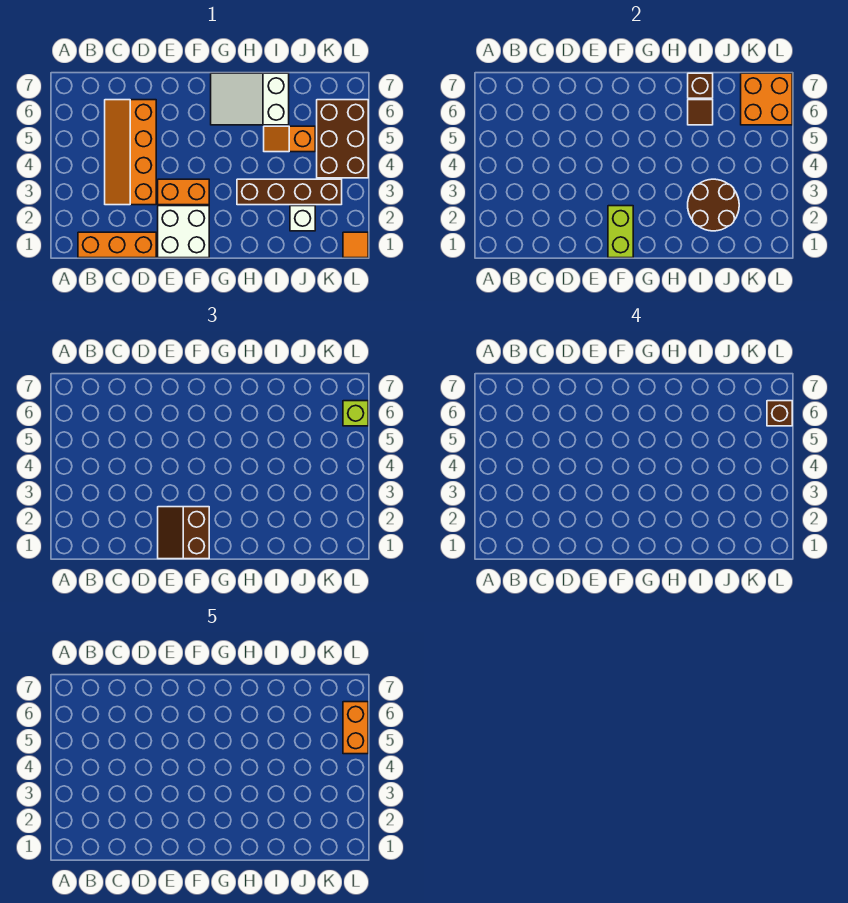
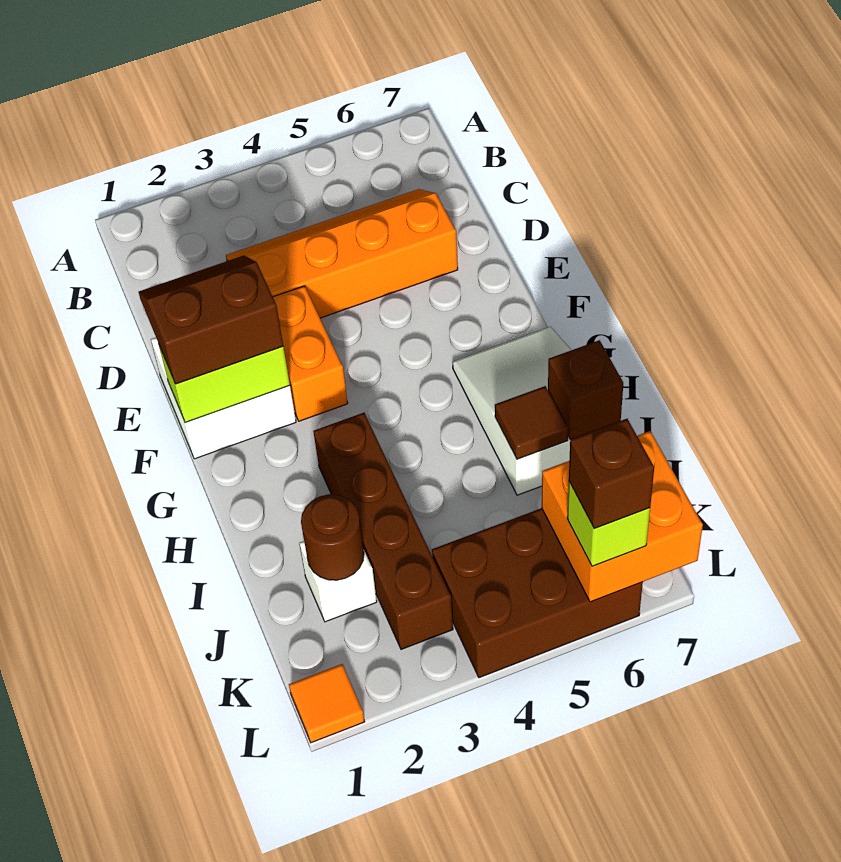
orange 1x3 brick [78,232,156,258] -> none
brown 2x2 round brick [688,179,739,231] -> brown 1x1 round brick [301,494,364,580]
orange 1x2 slope [264,126,315,152] -> none
orange 1x2 brick [343,702,368,754] -> none

